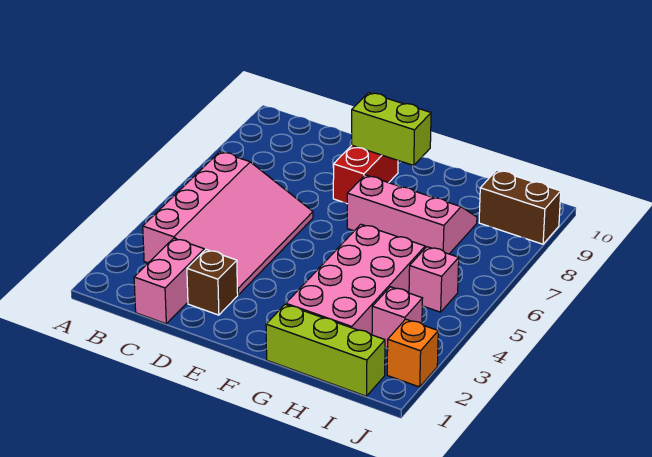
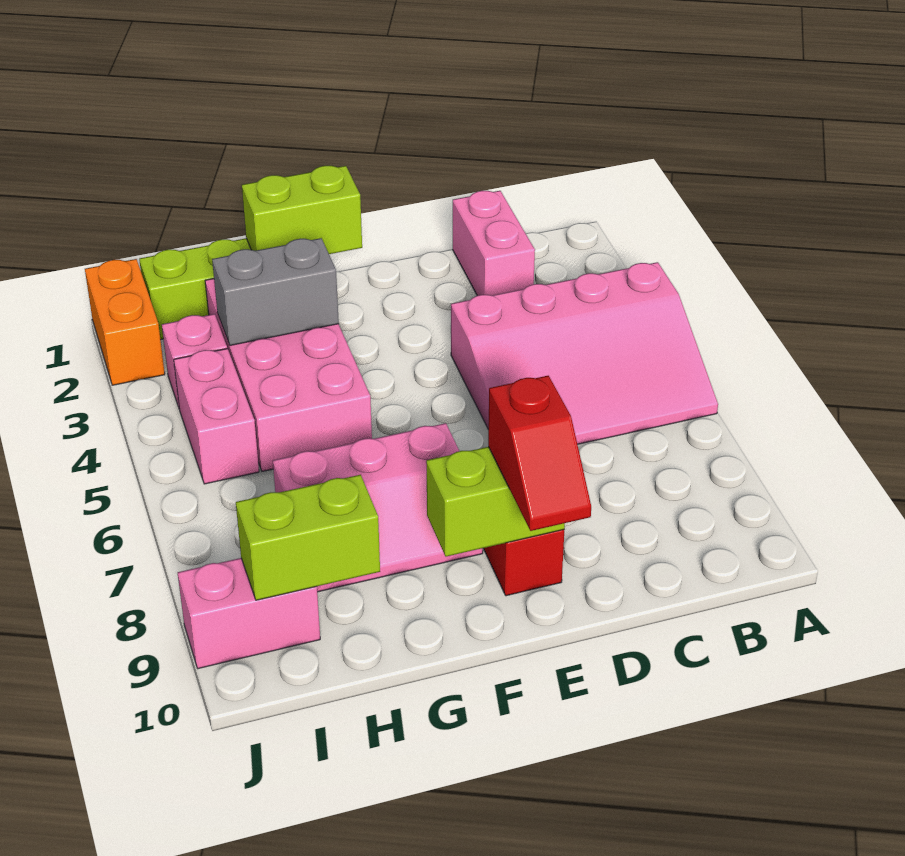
pink 3x4 slope [143,152,313,295] -> pink 3x4 slope turned to [451,262,718,444]
brown 1x1 brick [187,250,238,315] -> none
none -> red 1x2 slope [488,376,591,531]
none -> lime 1x2 brick [242,166,362,254]
none -> grey 1x2 brick [212,238,339,345]
none -> lime 1x2 brick [236,475,380,600]
pink 1x1 brick [409,247,459,312] -> pink 1x2 brick [174,348,259,484]
brown 1x2 brick [479,170,561,244] -> pink 1x2 brick [178,558,320,669]
orange 1x1 brick [387,319,438,387] -> orange 1x2 brick [85,259,165,385]

